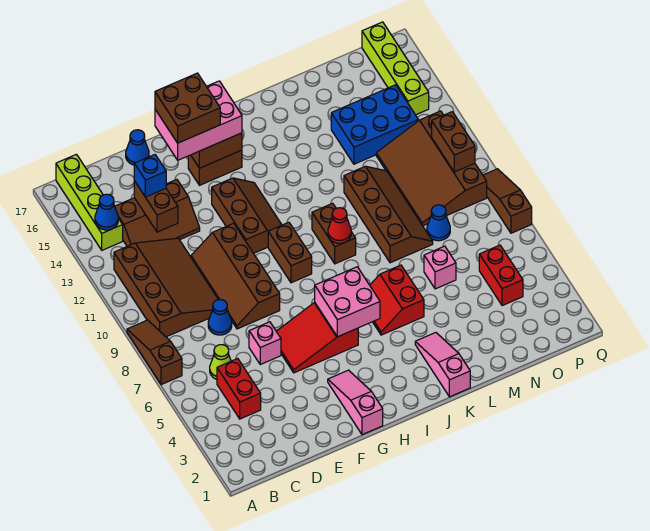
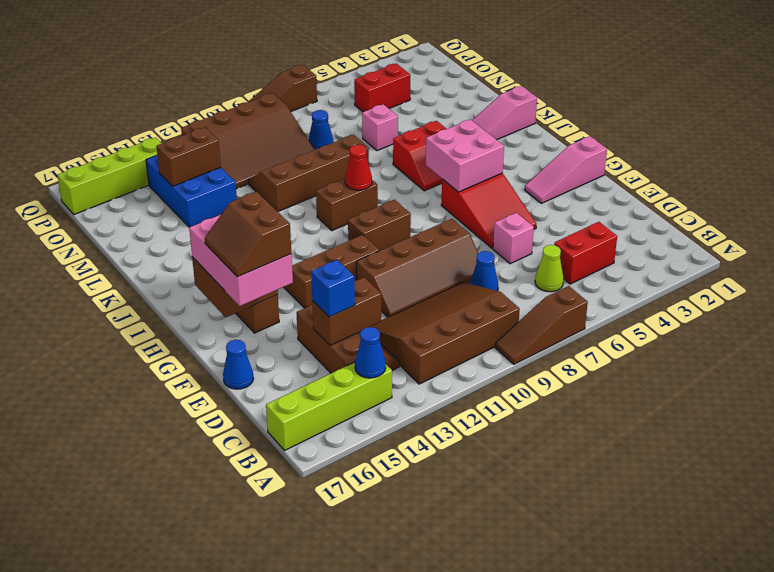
brown 2x2 brick [155,73,220,143] -> brown 2x2 slope [205,192,291,277]
brown 1x2 brick [432,112,475,172] -> brown 1x2 brick moved to [156,127,221,186]

